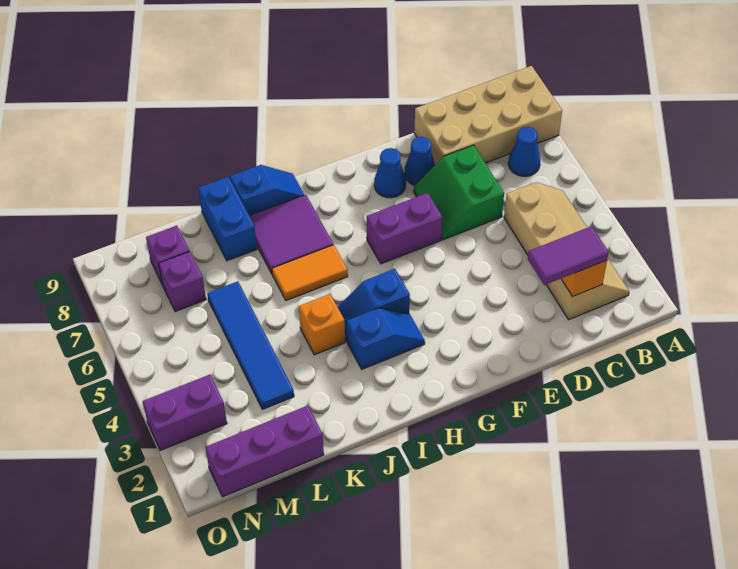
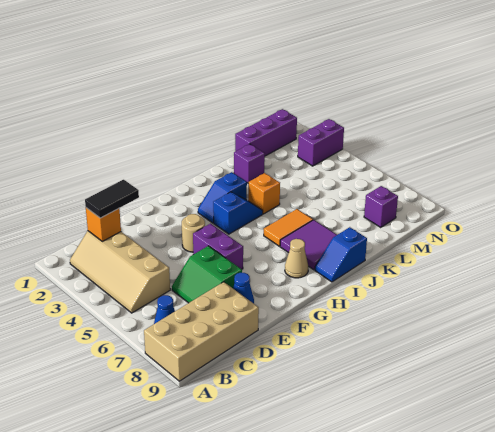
purple 1x2 tile [528,226,609,285] -> black 1x2 tile [85,180,139,218]
green 2x2 slope [414,145,504,240] -> green 2x2 slope turned to [172,246,242,303]
none -> tan 1x1 round brick [182,214,205,252]
purple 1x2 brick [367,193,442,264] -> purple 1x2 brick turned to [193,224,243,269]
blue 1x1 cone [374,148,406,198] -> none
none -> tan 1x1 cone [285,239,308,278]
blue 1x2 brick [198,177,257,261] -> none
blue 1x4 tile [207,281,294,409] -> none
purple 1x1 brick [159,252,206,312] -> purple 1x1 brick moved to [234,144,265,183]

